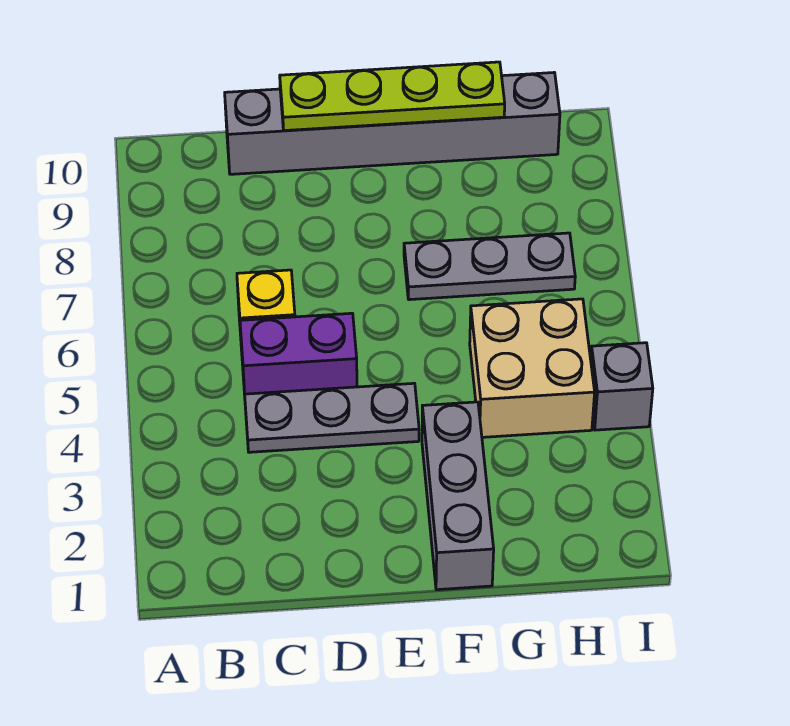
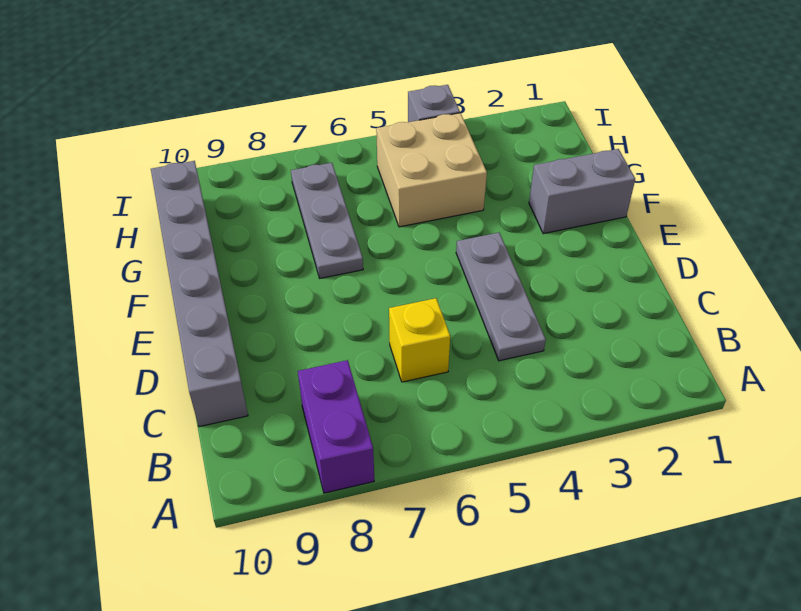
purple 1x2 brick [240,313,357,394] -> purple 1x2 brick moved to [298,360,374,493]
lime 1x4 plate [280,62,505,131] -> none
grey 1x3 brick [422,402,494,590] -> grey 1x2 brick [529,149,635,234]

